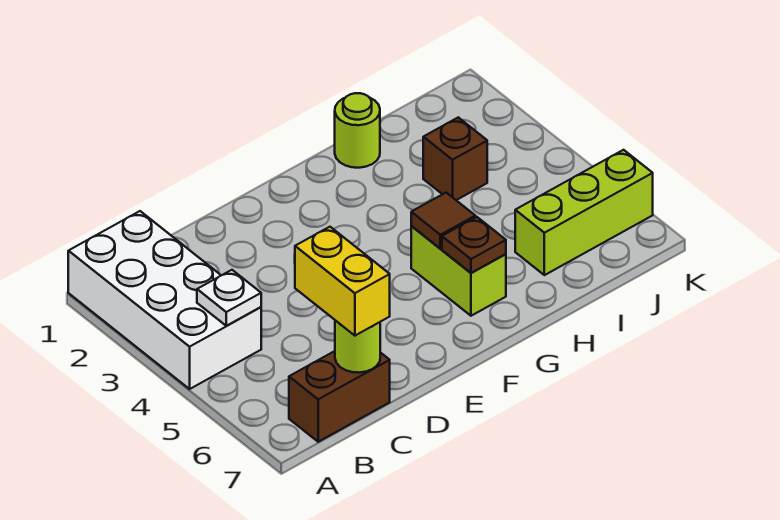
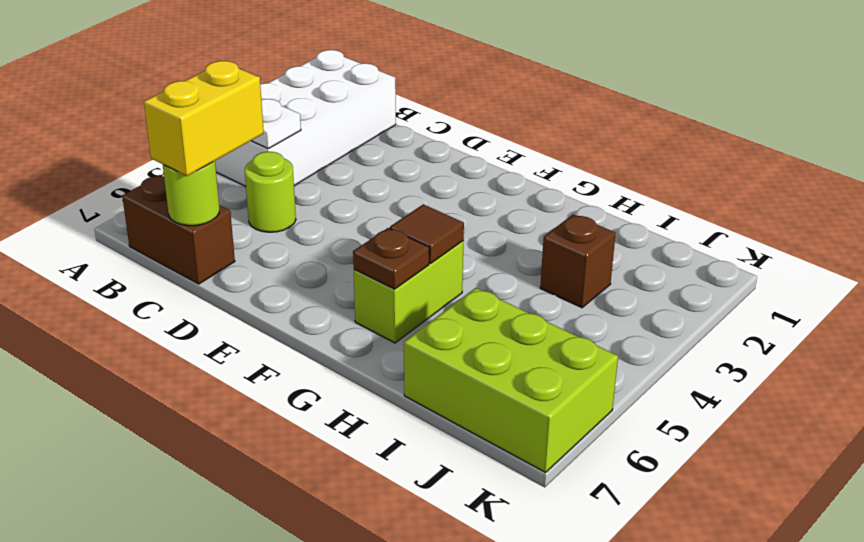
lime 1x1 round brick [335,93,380,168] -> lime 1x1 round brick moved to [245,152,296,232]
lime 1x3 brick [515,150,653,275] -> lime 2x3 brick [404,288,618,473]

